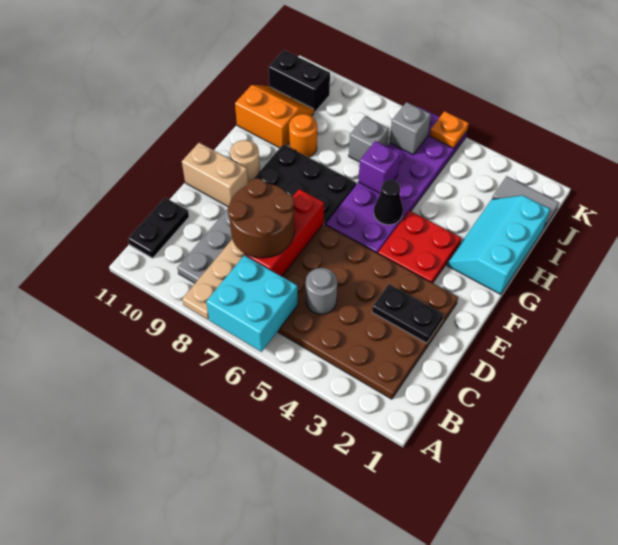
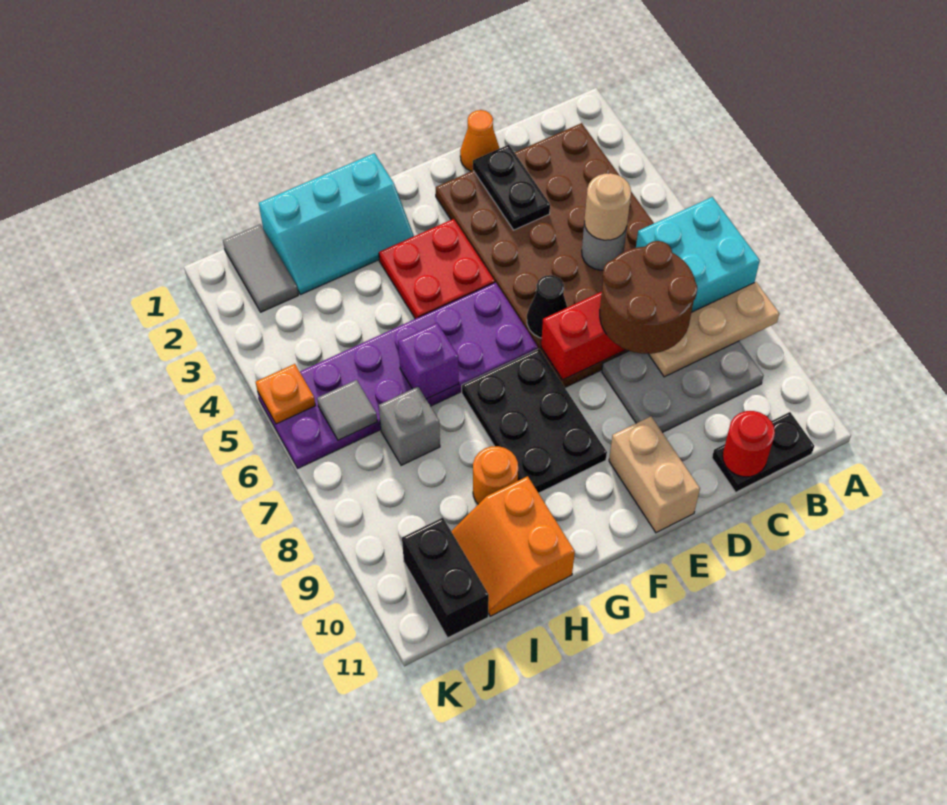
none -> red 1x1 round brick [723,411,775,477]
none -> orange 1x1 cone [460,110,500,171]
tan 1x1 round brick [230,140,260,182] -> tan 1x1 round brick moved to [585,173,631,240]
black 1x1 cone [374,180,403,225] -> black 1x1 cone moved to [527,275,567,338]
grey 1x1 brick [390,102,431,155] -> grey 1x1 tile [317,380,377,440]

